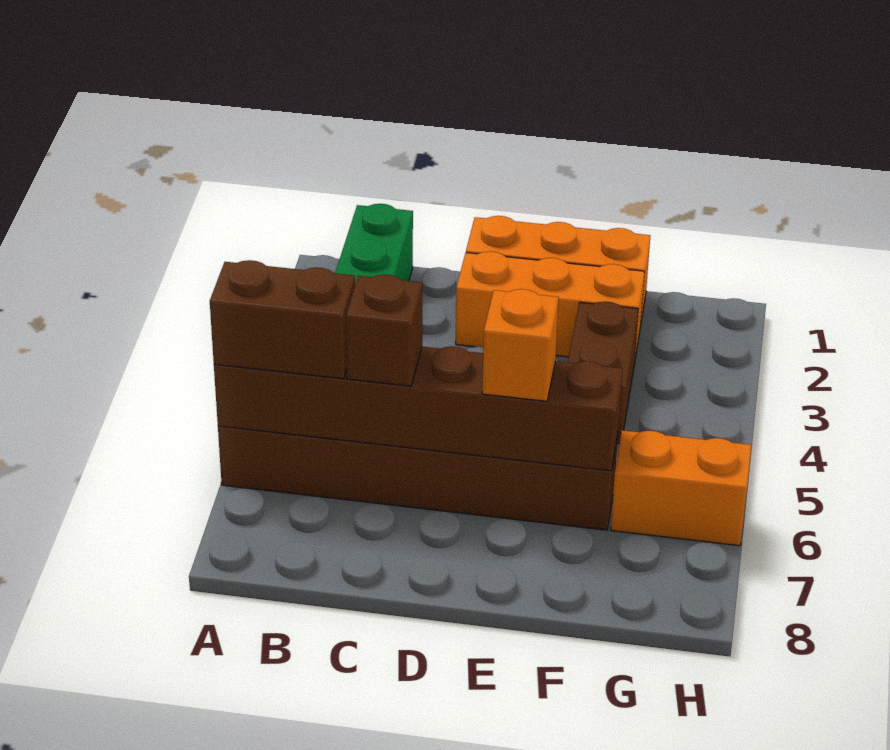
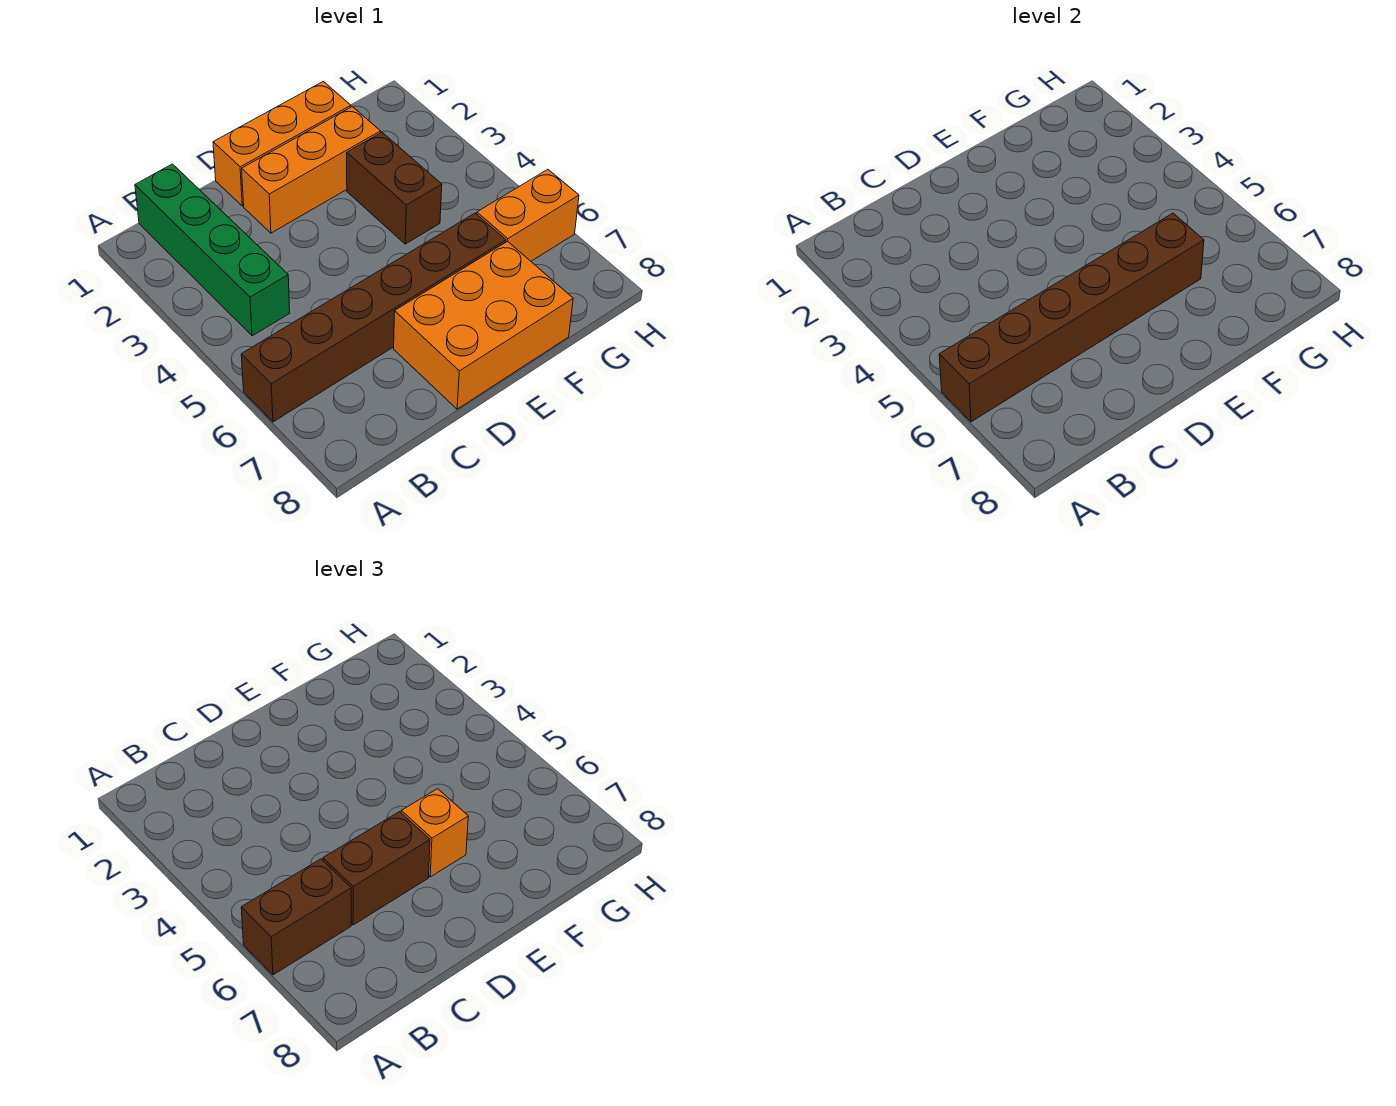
brown 1x1 brick [346,275,422,386] -> brown 1x2 brick [323,812,430,925]
none -> orange 2x3 brick [394,241,573,409]

